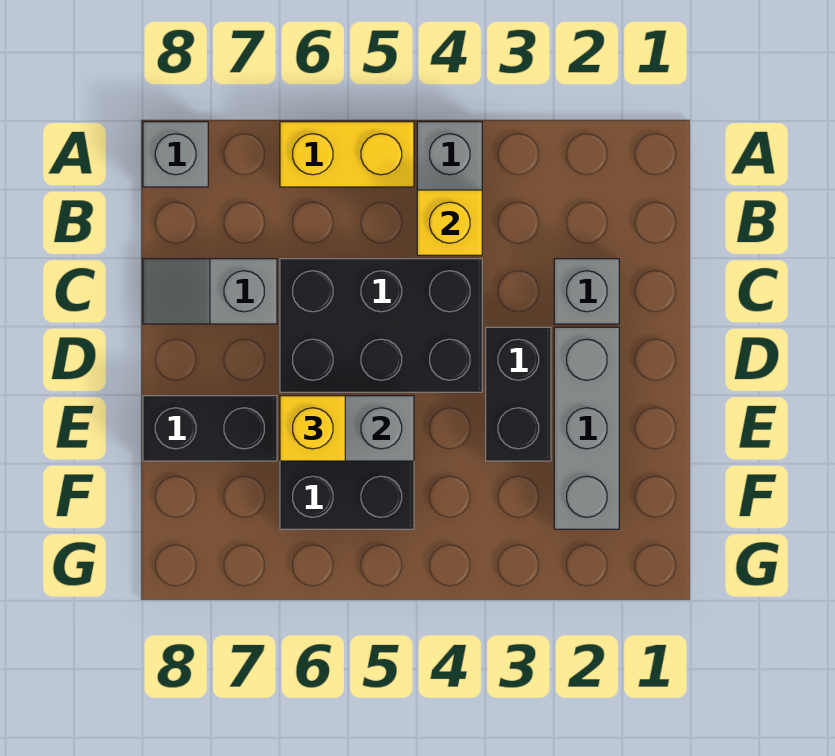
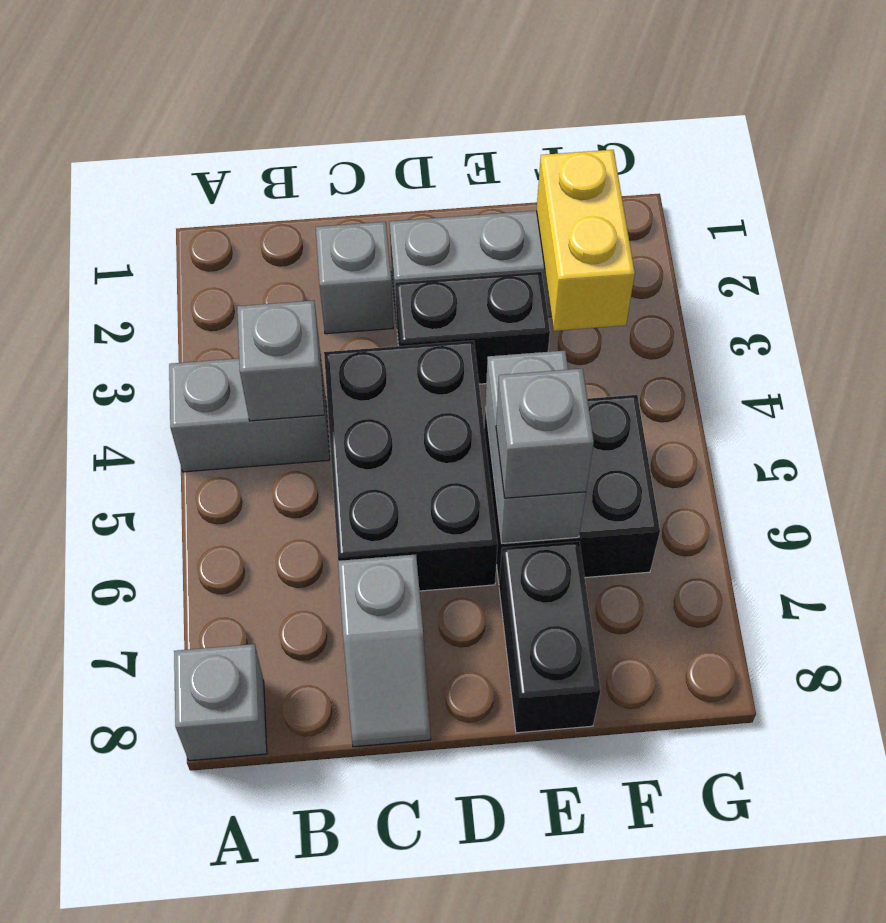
yellow 1x2 brick [280,122,414,187] -> yellow 1x2 brick moved to [537,150,635,331]
yellow 1x1 brick [417,190,482,255] -> grey 1x1 brick [237,300,324,421]
yellow 1x1 brick [280,396,345,461] -> grey 1x1 brick [496,369,594,498]

